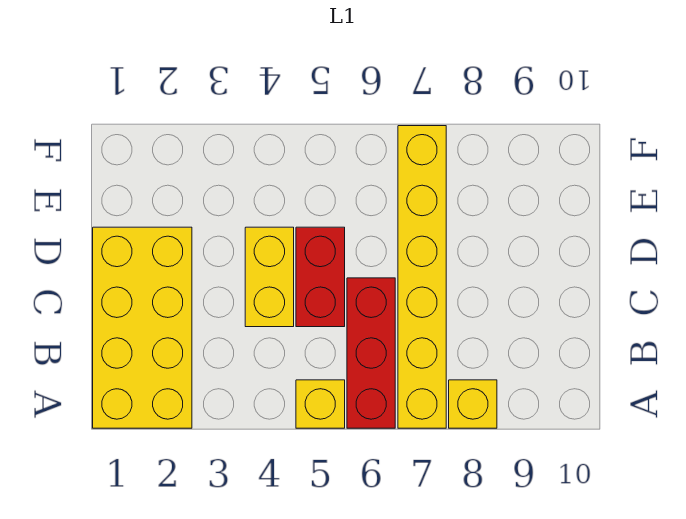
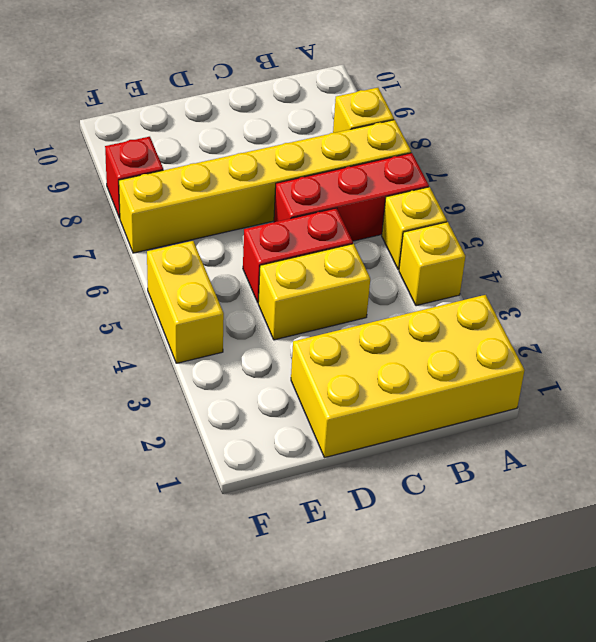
none -> yellow 1x1 brick [399,222,466,306]
none -> yellow 1x2 brick [147,241,224,363]
none -> red 1x1 brick [105,137,163,218]

